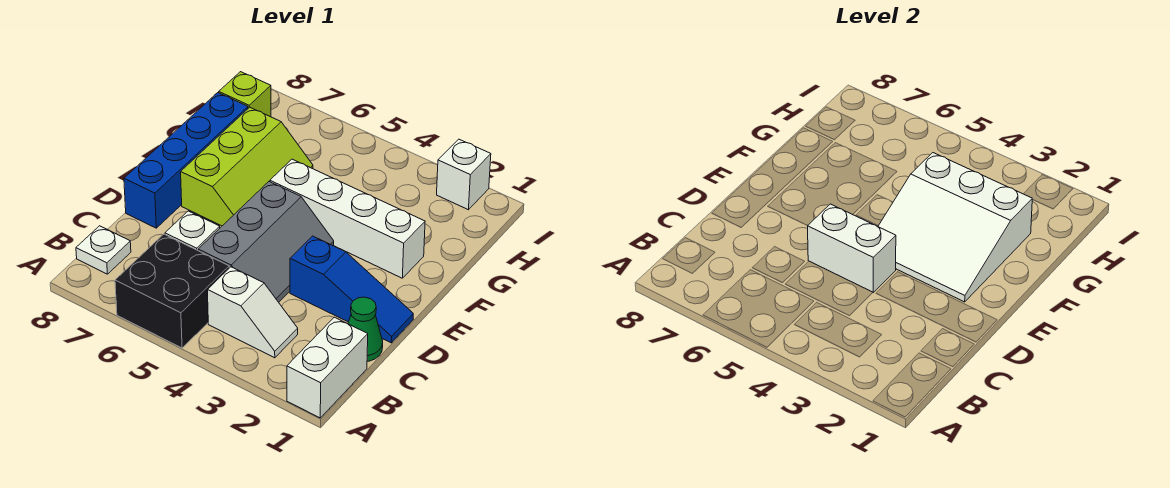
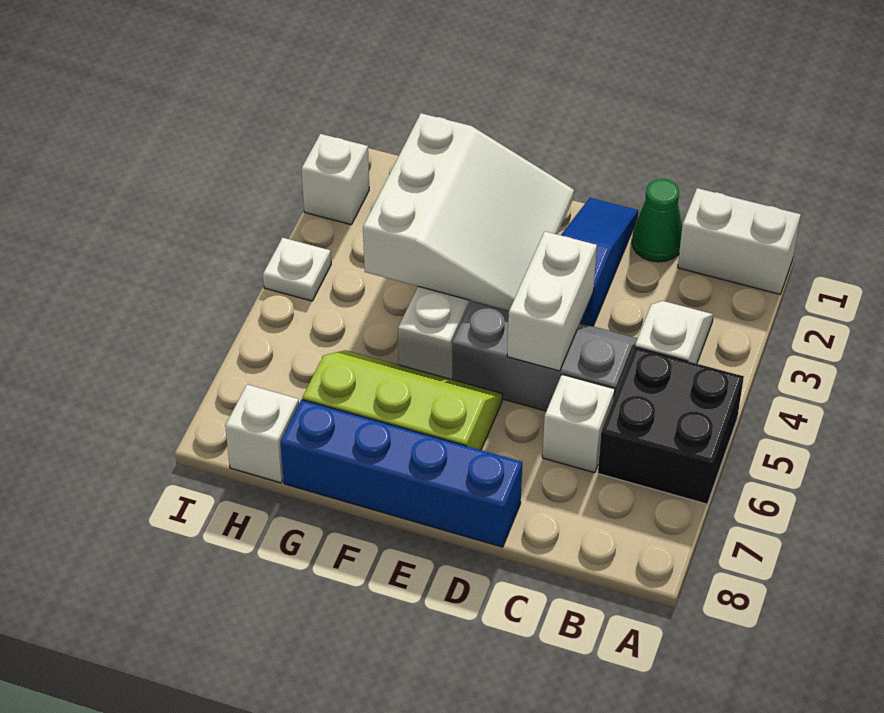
white 1x1 plate [76,226,131,274] -> white 1x1 plate moved to [263,238,331,301]
lime 1x1 brick [219,72,271,117] -> white 1x1 brick [225,384,299,483]

